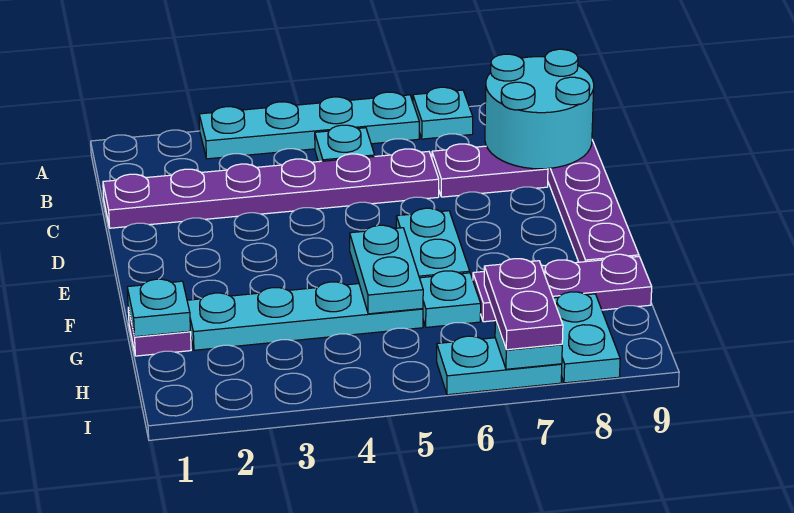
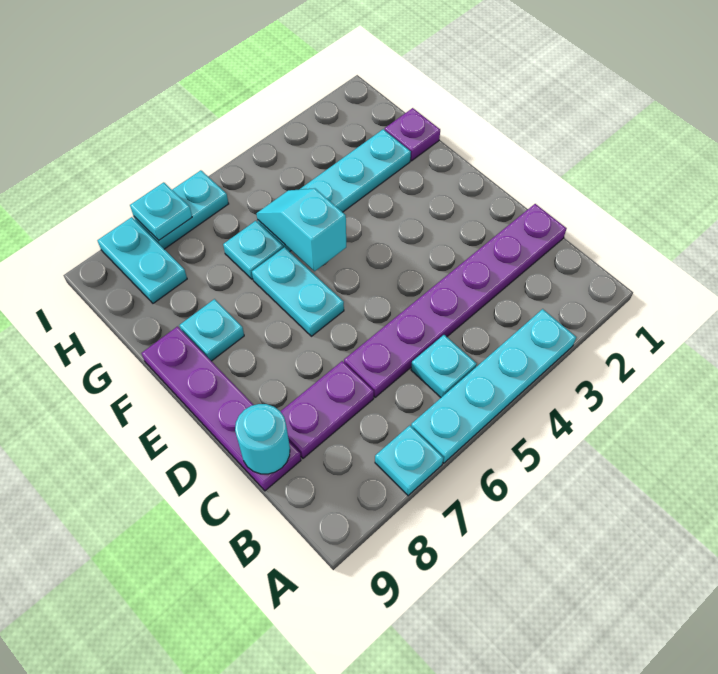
cyan 2x2 round brick [485,49,594,169] -> cyan 1x1 round brick [235,404,290,474]
cyan 1x2 plate [350,225,423,314] -> cyan 1x2 slope [257,188,346,271]
cyan 1x1 plate [127,279,190,337] -> cyan 1x1 plate moved to [179,299,244,361]
purple 1x3 plate [473,254,652,322] -> none
purple 1x2 plate [484,259,563,350] -> none

